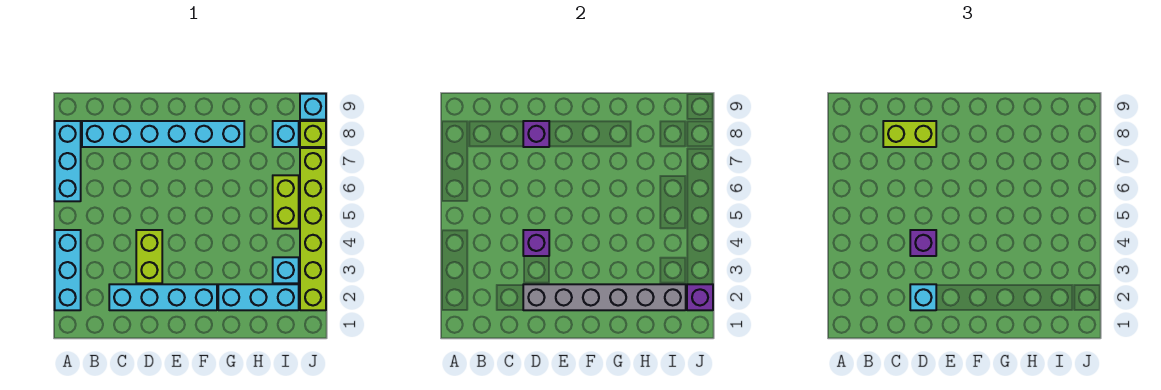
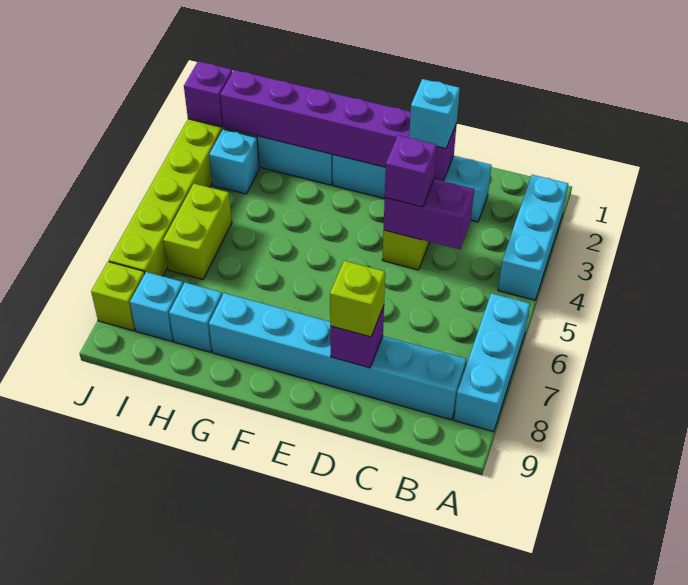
lime 1x2 brick [883,121,936,147] -> lime 1x1 brick [330,261,385,337]
grey 1x6 brick [523,284,686,310] -> purple 1x6 brick [220,70,457,181]
purple 1x1 brick [523,230,549,256] -> purple 1x2 brick [384,179,474,249]
cyan 1x1 brick [300,94,326,120] -> cyan 1x1 brick moved to [169,283,222,352]

